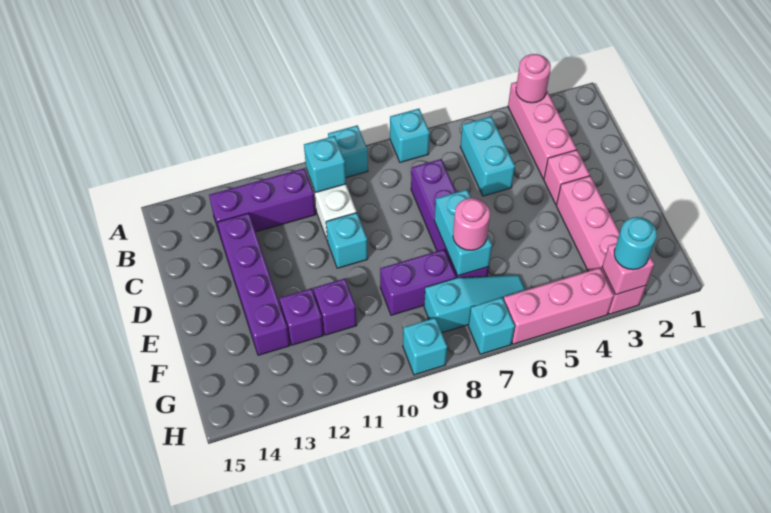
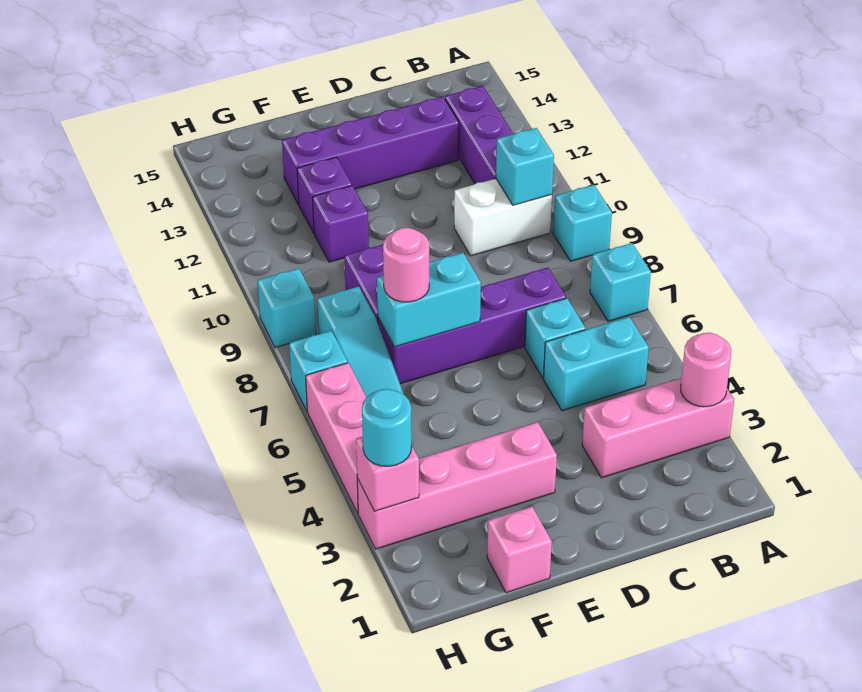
pink 1x1 brick [544,150,590,204] -> pink 1x1 brick moved to [487,507,552,593]
cyan 1x1 brick [326,213,368,268] -> cyan 1x1 brick moved to [525,298,586,378]

